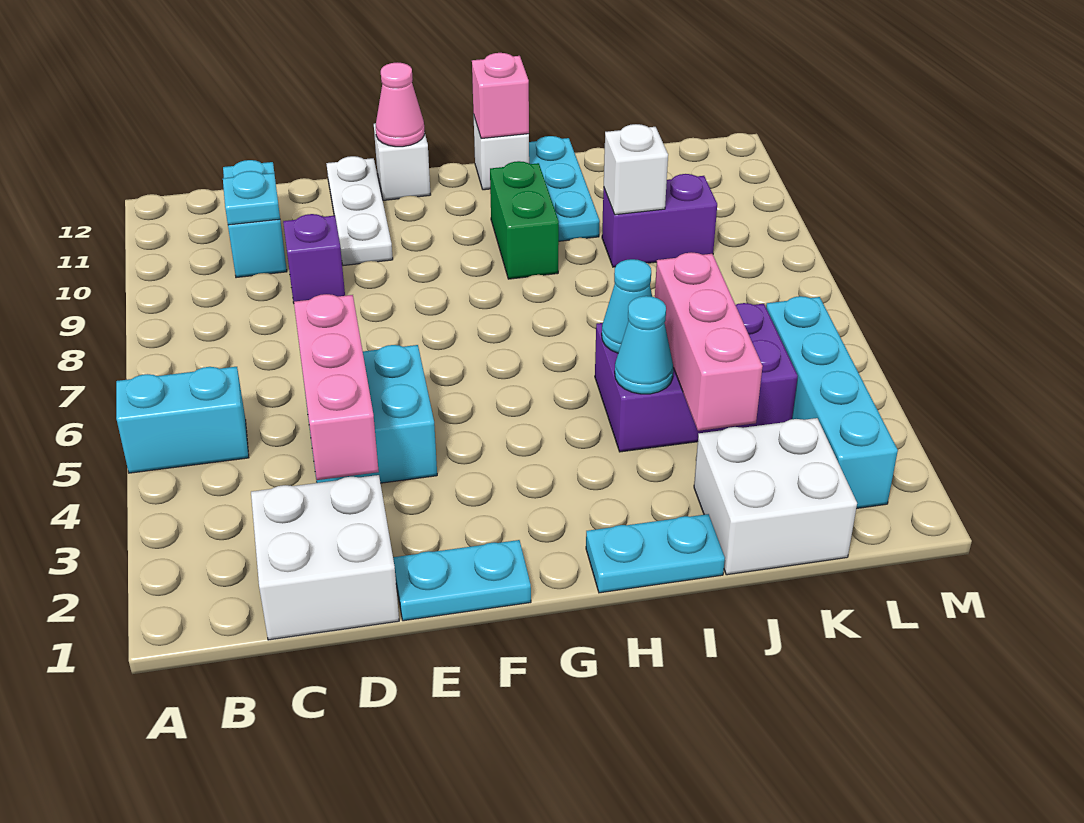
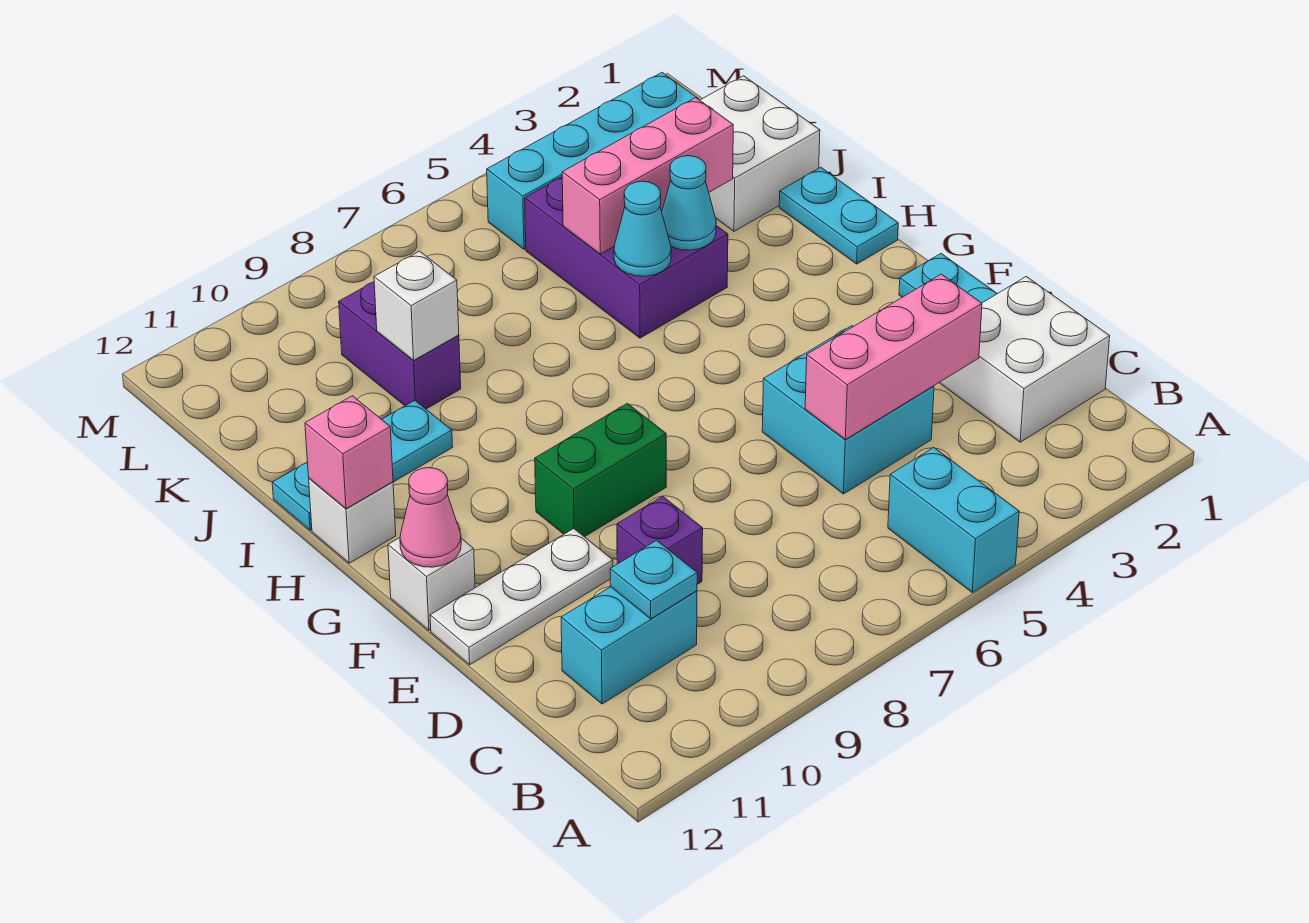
green 1x2 brick [490,161,559,279] -> green 1x2 brick moved to [535,403,666,537]

